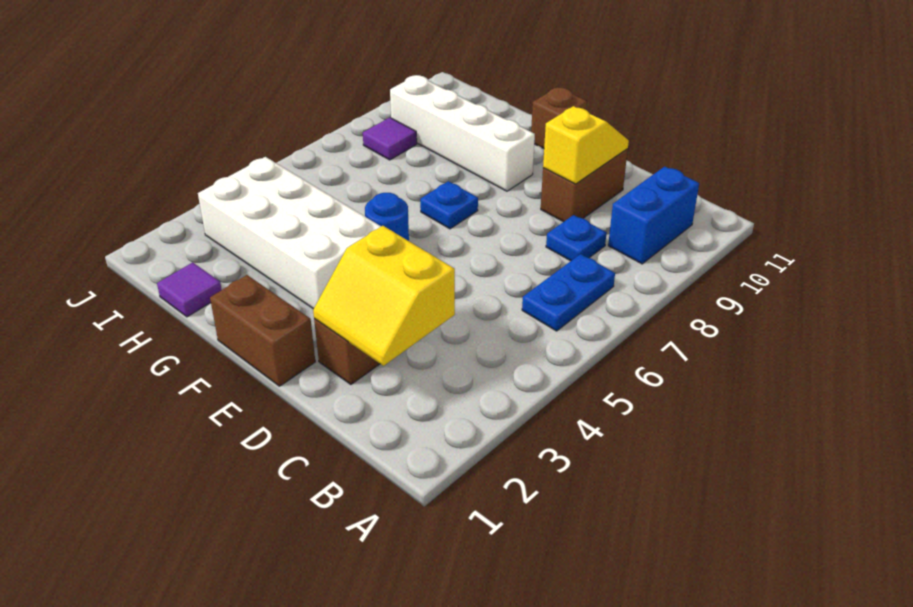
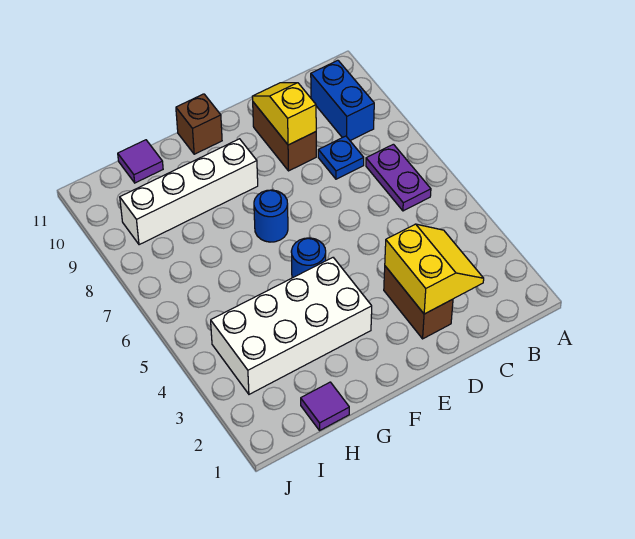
blue 1x2 plate [522,254,615,331] -> purple 1x2 plate [366,144,431,211]
yellow 2x2 slope [313,226,455,366] -> yellow 2x2 slope turned to [385,224,484,314]
brown 1x2 brick [210,275,315,386] -> none
blue 1x1 plate [420,181,478,229] -> blue 1x1 round brick [254,190,288,242]
purple 1x1 tile [363,117,417,160] -> purple 1x1 tile moved to [118,140,163,183]

